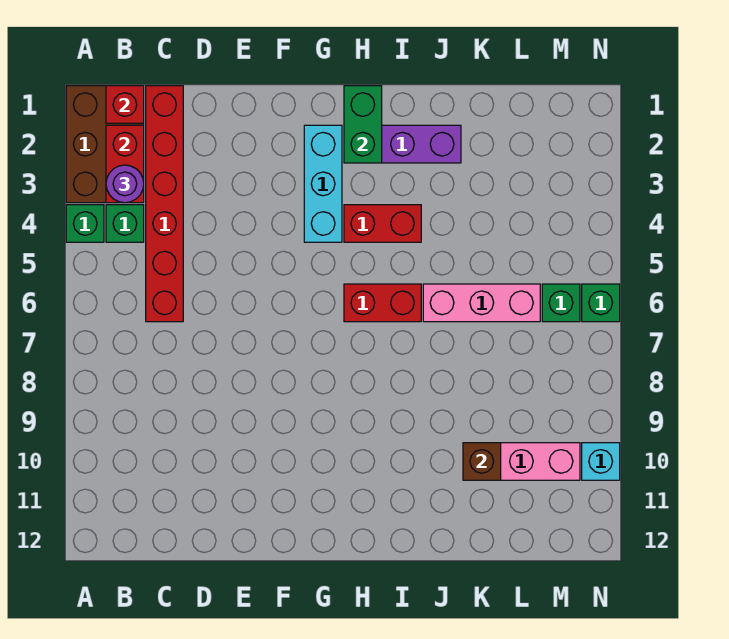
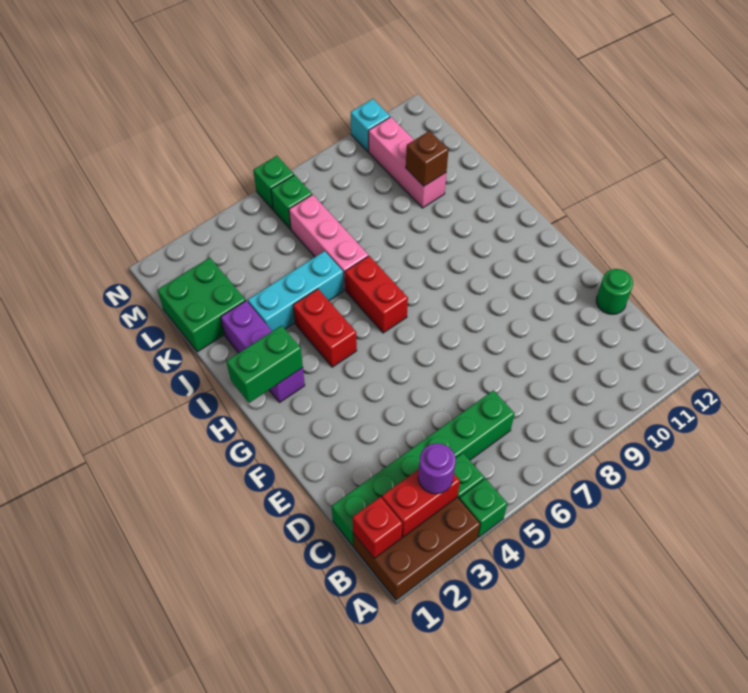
red 1x6 brick [146,86,183,322] -> green 1x6 brick [332,390,515,546]
none -> green 1x1 round brick [596,269,633,314]
cyan 1x3 brick [304,125,342,242] -> cyan 1x3 brick moved to [248,251,344,331]
none -> green 2x2 brick [158,258,246,352]

